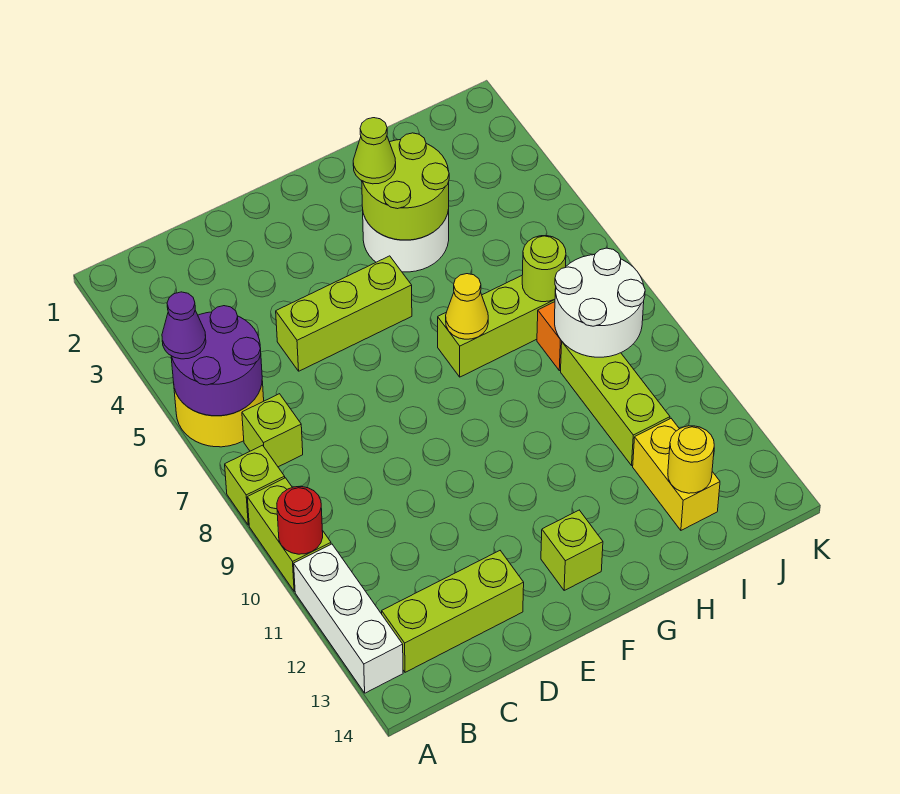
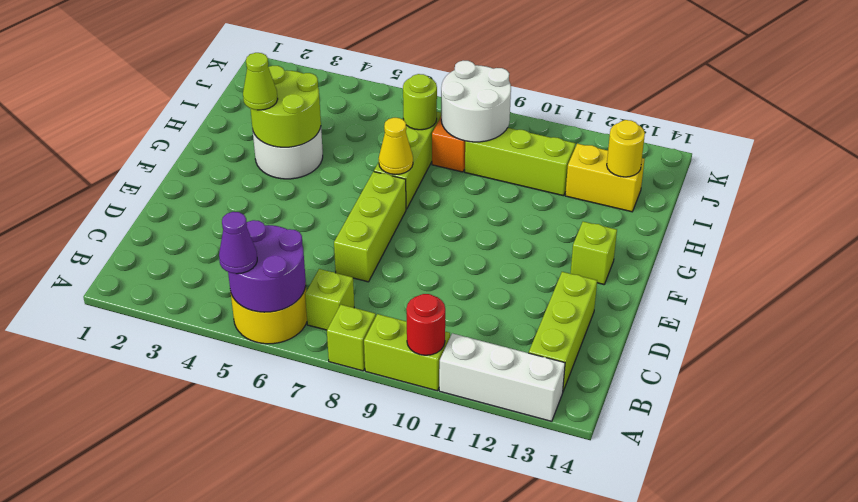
lime 1x3 brick [276,256,412,371] -> lime 1x3 brick moved to [334,172,406,282]

